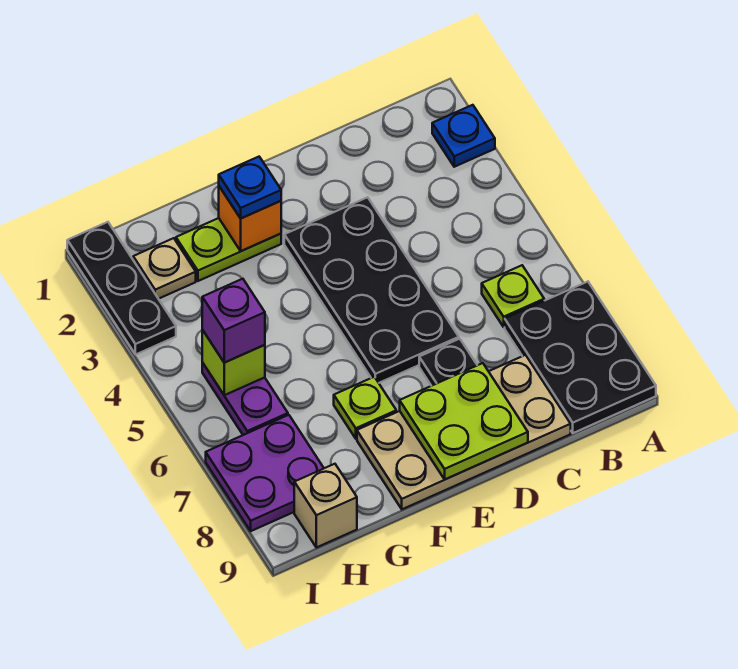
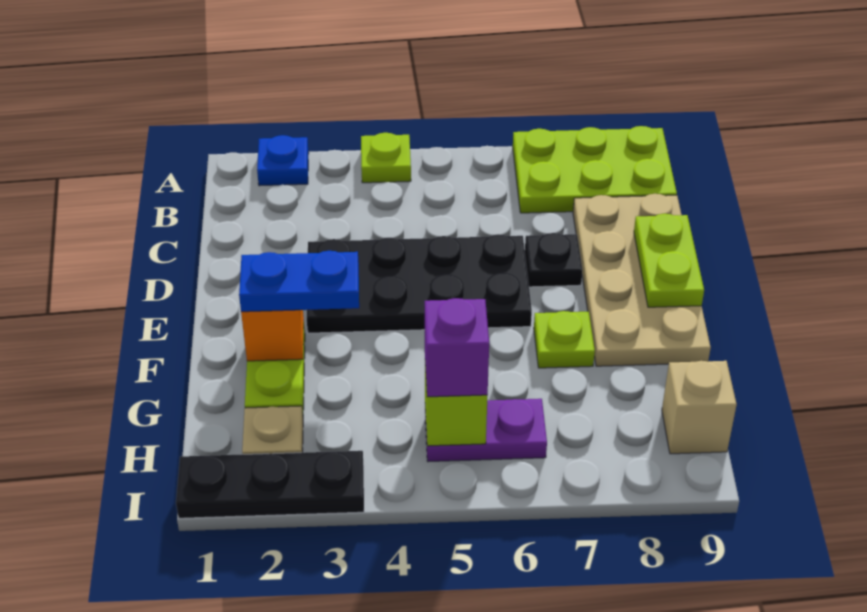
black 2x3 plate [505,282,656,433] -> lime 2x3 plate [513,126,677,213]
lime 1x1 plate [482,265,544,327] -> lime 1x1 plate moved to [361,133,411,183]
lime 2x2 plate [400,363,528,479] -> lime 1x2 plate [634,214,704,307]
blue 1x1 plate [219,157,281,218] -> blue 1x2 plate [239,251,359,312]
purple 2x2 plate [206,415,324,531] -> none

